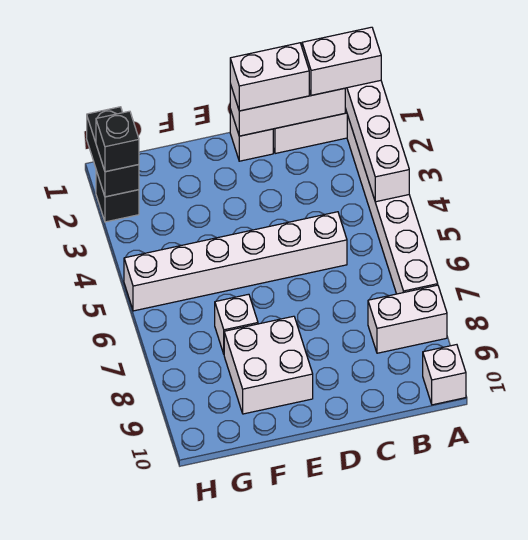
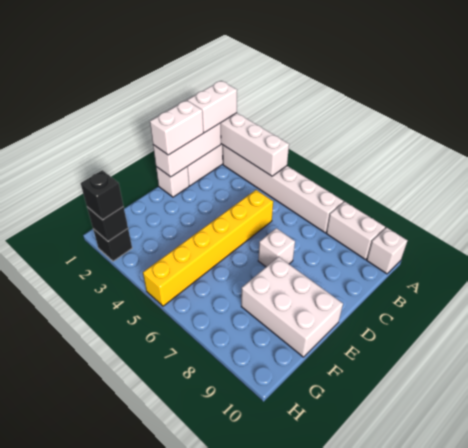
white 1x2 brick [368,285,447,353] -> white 1x2 brick turned to [326,202,385,260]
white 1x6 brick [124,212,347,311] -> yellow 1x6 brick [143,190,273,306]
white 2x2 brick [224,316,313,414] -> white 2x3 brick [241,257,343,357]
white 1x1 brick [215,294,258,354] -> white 1x1 brick moved to [258,228,295,267]
black 1x2 brick [87,107,139,197] -> black 1x1 brick [87,207,128,241]

